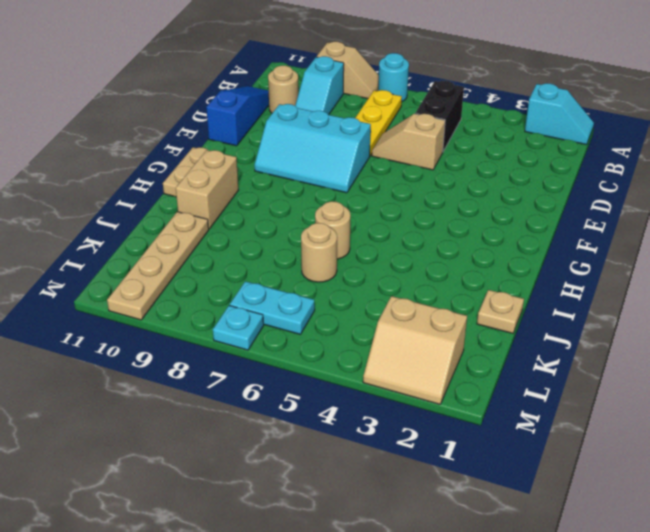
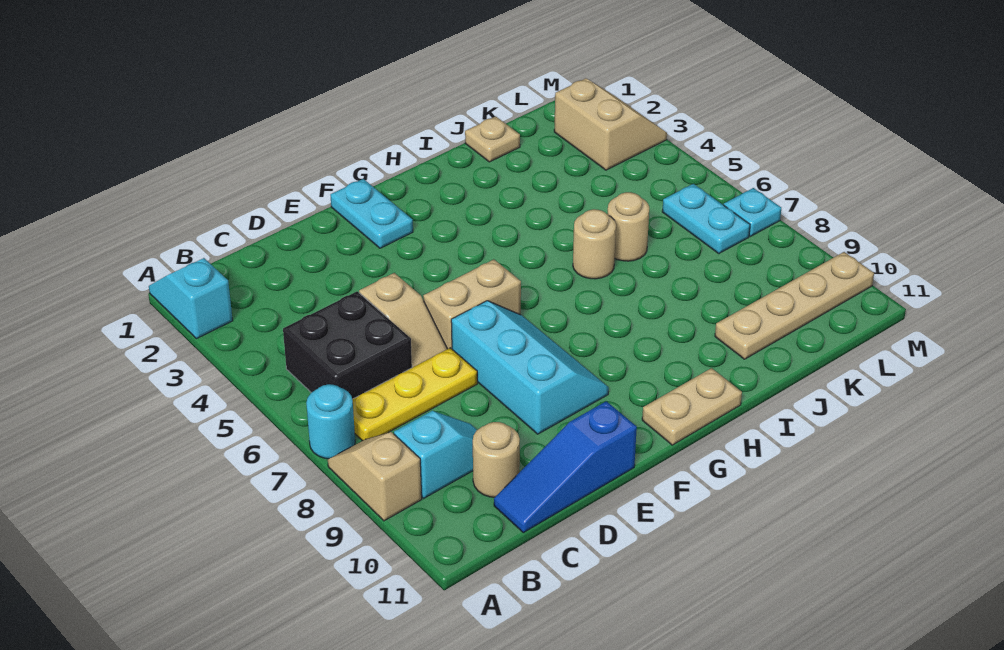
black 1x2 brick [415,81,464,151] -> black 2x2 brick [283,291,412,399]
none -> cyan 1x2 plate [330,179,413,248]
tan 1x2 brick [176,150,238,229] -> tan 1x2 brick moved to [423,259,521,349]

